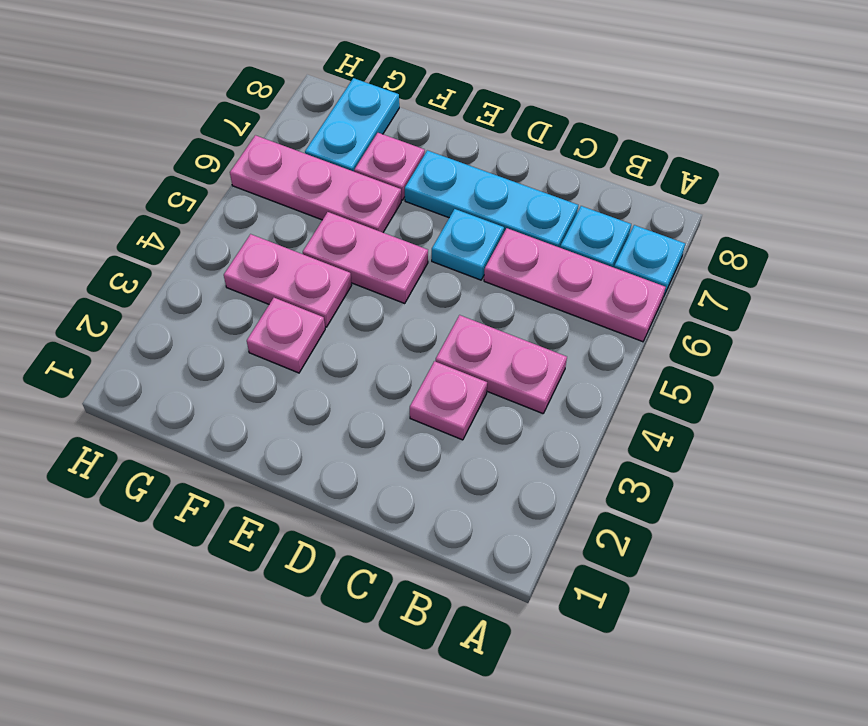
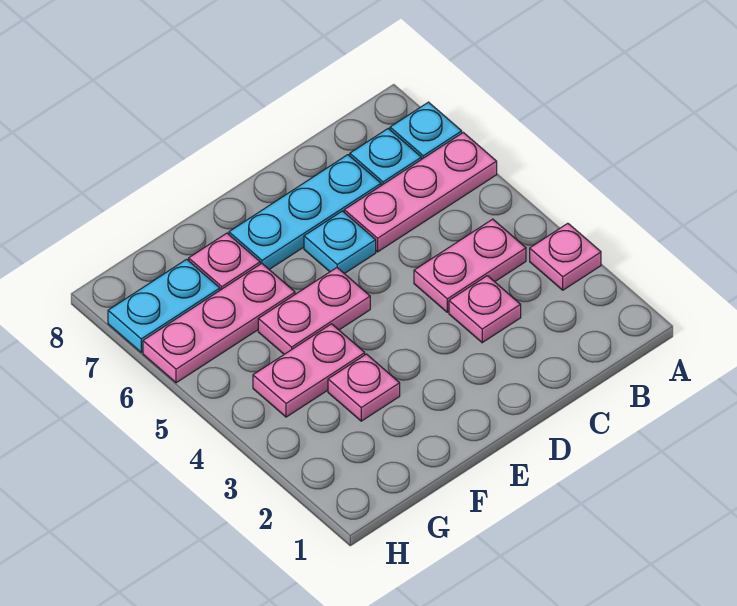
none -> pink 1x1 plate [530,223,601,290]
cyan 1x2 plate [305,78,399,171] -> cyan 1x2 plate turned to [108,259,220,352]

